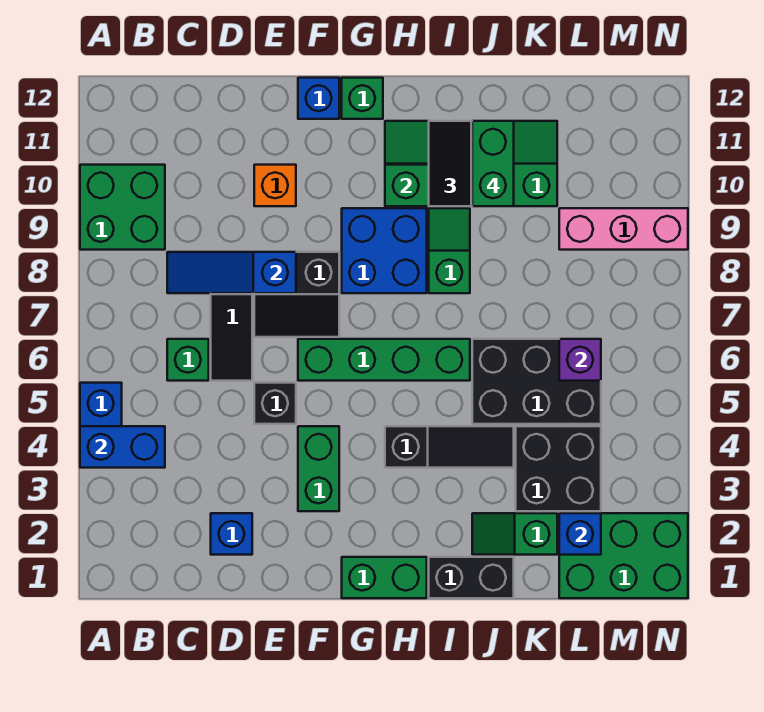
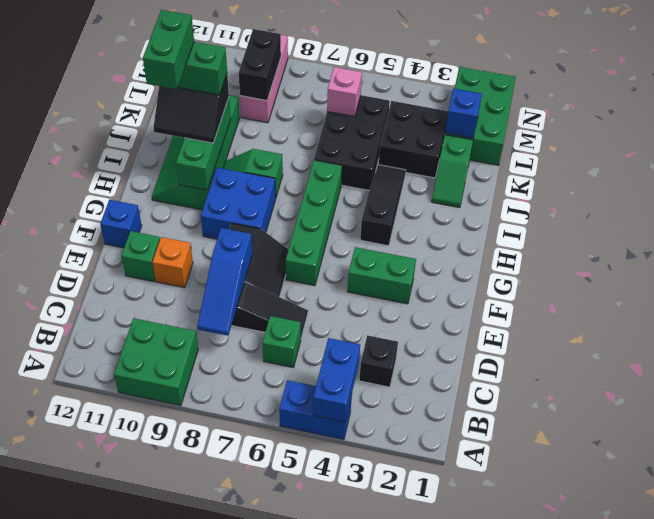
blue 1x1 brick [211,513,252,555] -> none
black 1x1 brick [254,383,296,424] -> black 1x1 brick moved to [359,335,398,387]
green 1x2 brick [342,557,427,598] -> green 1x2 brick moved to [143,10,194,89]
green 1x1 brick [342,78,383,119] -> green 1x1 brick moved to [121,231,160,281]
black 1x2 brick [429,557,514,598] -> black 1x2 brick moved to [239,29,281,101]
purple 1x1 brick [559,339,601,381] -> pink 1x1 brick [327,67,362,117]

